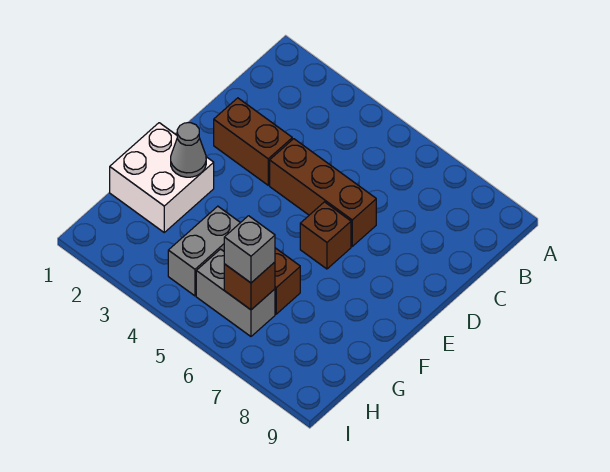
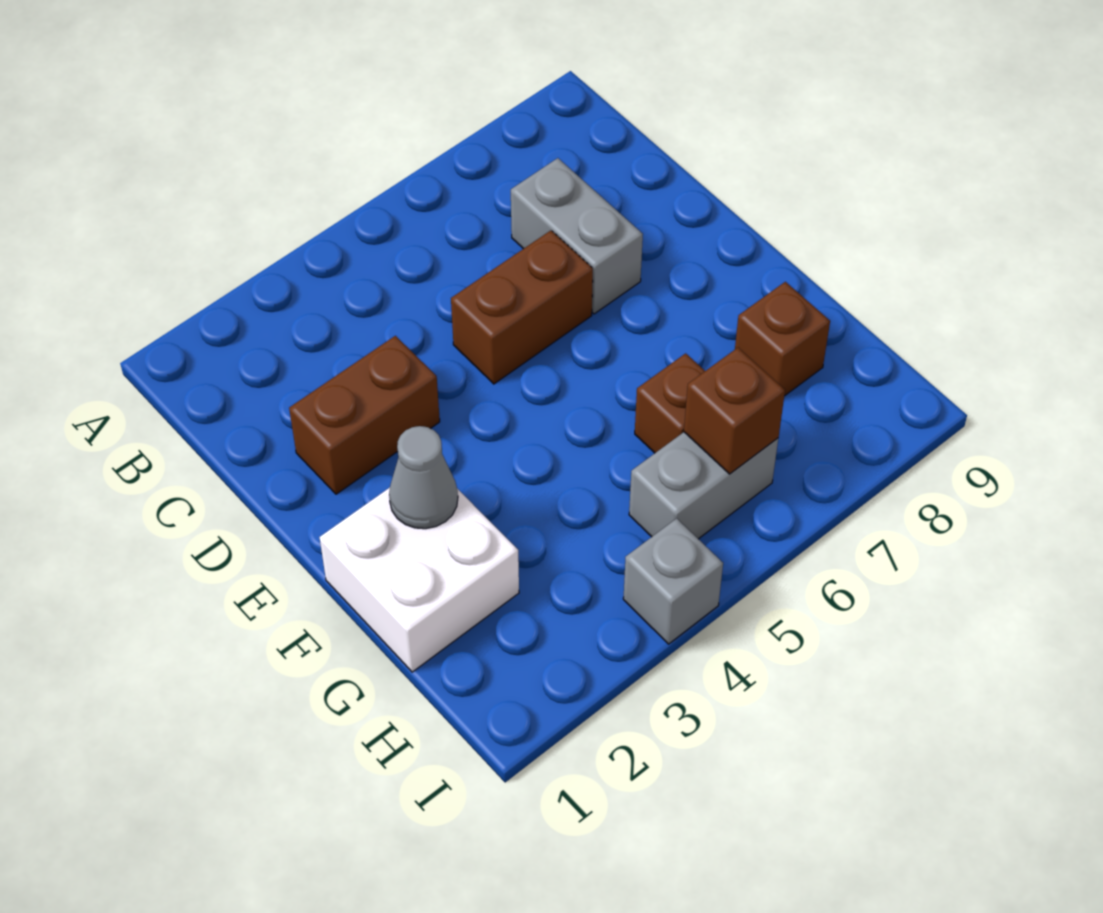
brown 1x3 brick [270,139,376,246] -> brown 1x2 brick [451,231,593,384]
brown 1x1 brick [300,202,351,269] -> brown 1x1 brick moved to [735,282,830,396]
grey 1x2 brick [168,206,240,296] -> grey 1x2 brick moved to [511,158,643,314]
grey 1x1 brick [224,216,275,283] -> grey 1x1 brick moved to [623,518,723,644]

